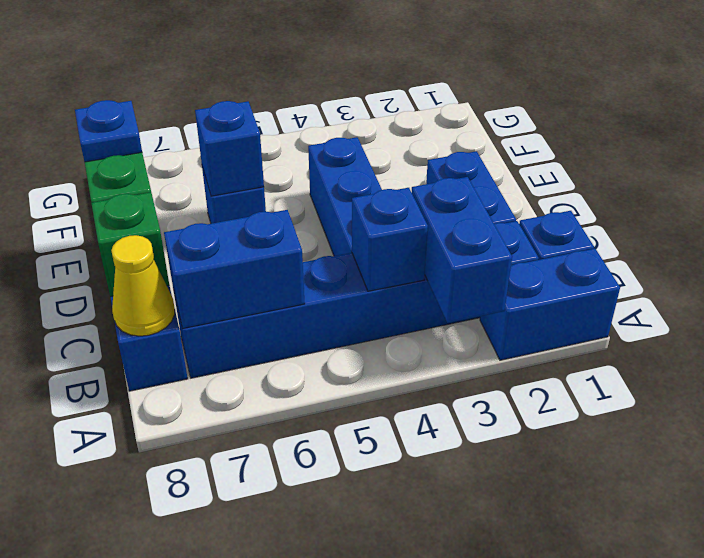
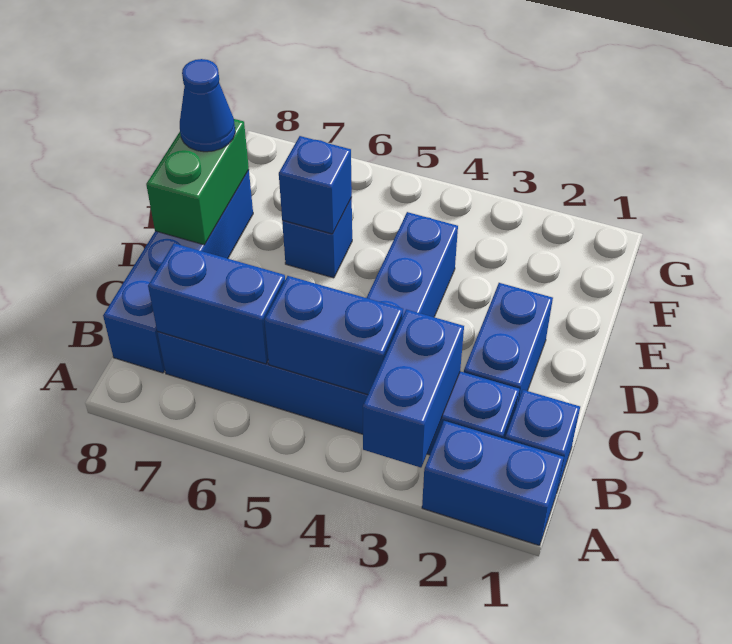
blue 1x1 brick [352,188,428,291] -> blue 1x2 brick [264,276,403,395]
yellow 1x1 cone [111,235,175,336] -> none
green 1x1 brick [91,192,169,297] -> none
blue 1x1 plate [75,100,142,162] -> blue 1x1 cone [180,59,235,152]

